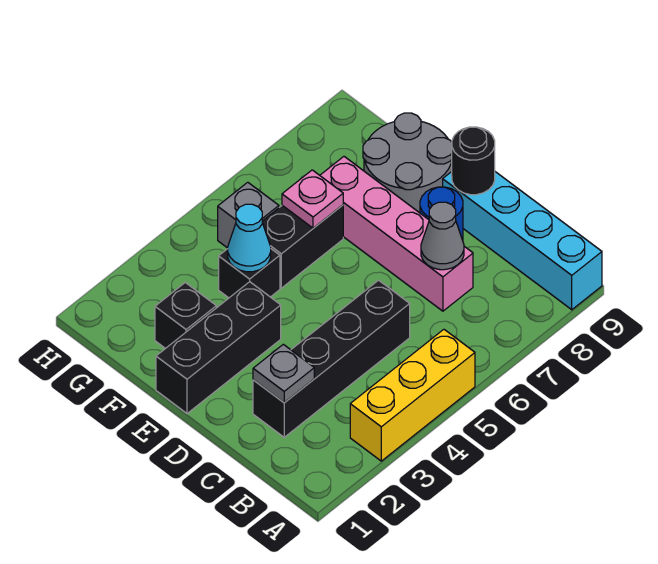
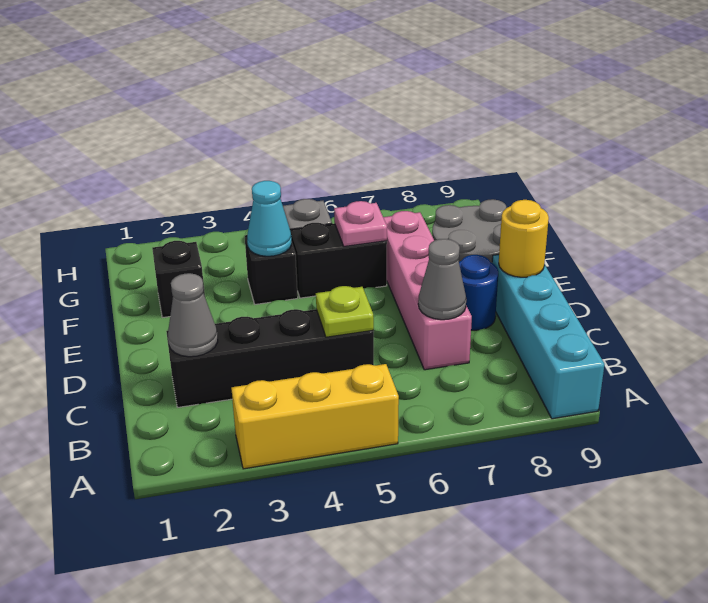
grey 1x1 plate [253,344,314,403] -> grey 1x1 cone [168,273,218,357]
none -> lime 1x1 plate [316,286,374,337]
black 1x1 round brick [452,127,495,195] -> yellow 1x1 round brick [499,200,549,277]
black 1x3 brick [156,282,281,414] -> none

